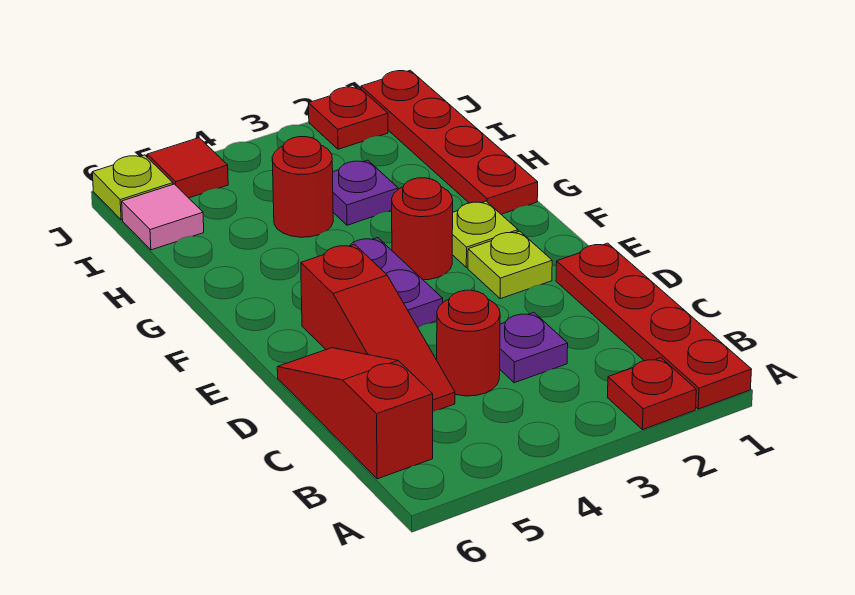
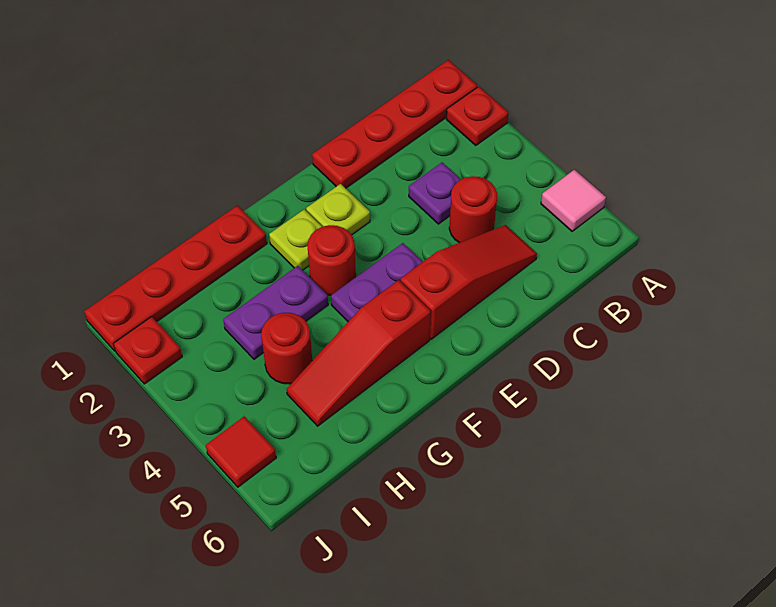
red 1x3 slope [277,348,433,479] -> red 1x3 slope moved to [286,280,431,426]
purple 1x1 plate [333,160,398,225] -> purple 1x2 plate [223,266,328,359]
pink 1x1 tile [122,184,204,250] -> pink 1x1 tile moved to [541,170,606,231]
lime 1x1 plate [92,155,173,220] -> none

